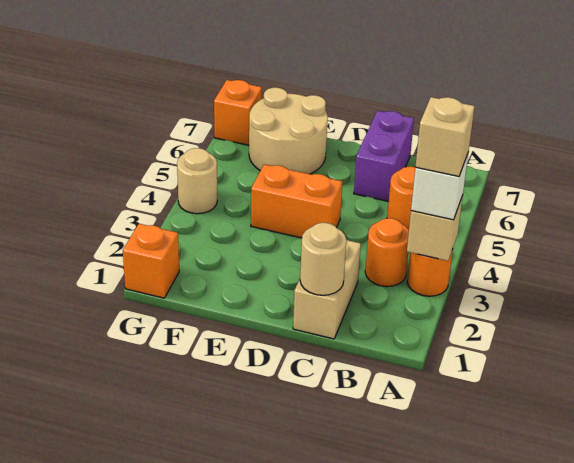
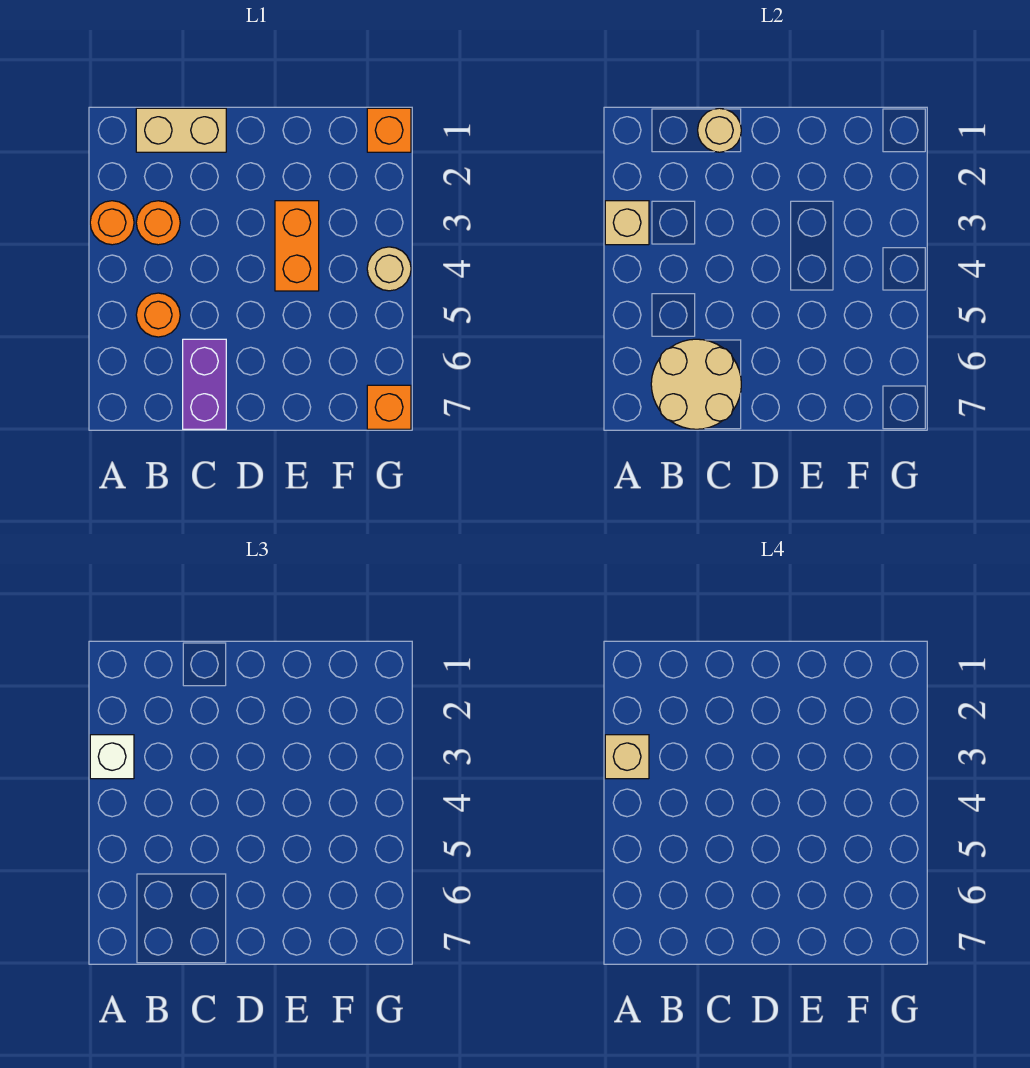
tan 1x2 brick [293,240,361,339] -> tan 1x2 brick turned to [136,108,226,152]
orange 1x2 brick [251,164,342,238] -> orange 1x2 brick turned to [275,201,319,291]
tan 2x2 round brick [249,88,328,174] -> tan 2x2 round brick moved to [651,339,741,429]

